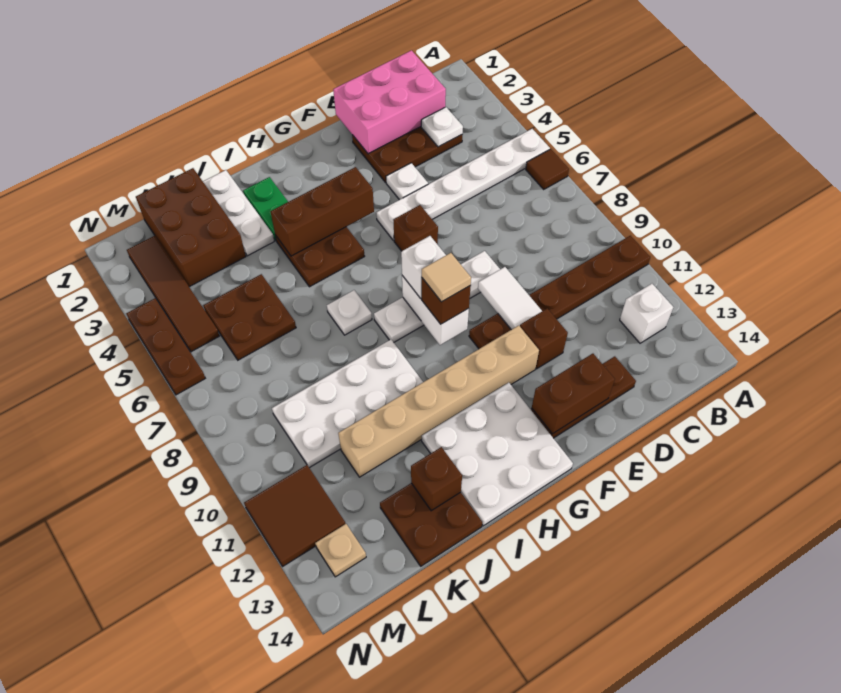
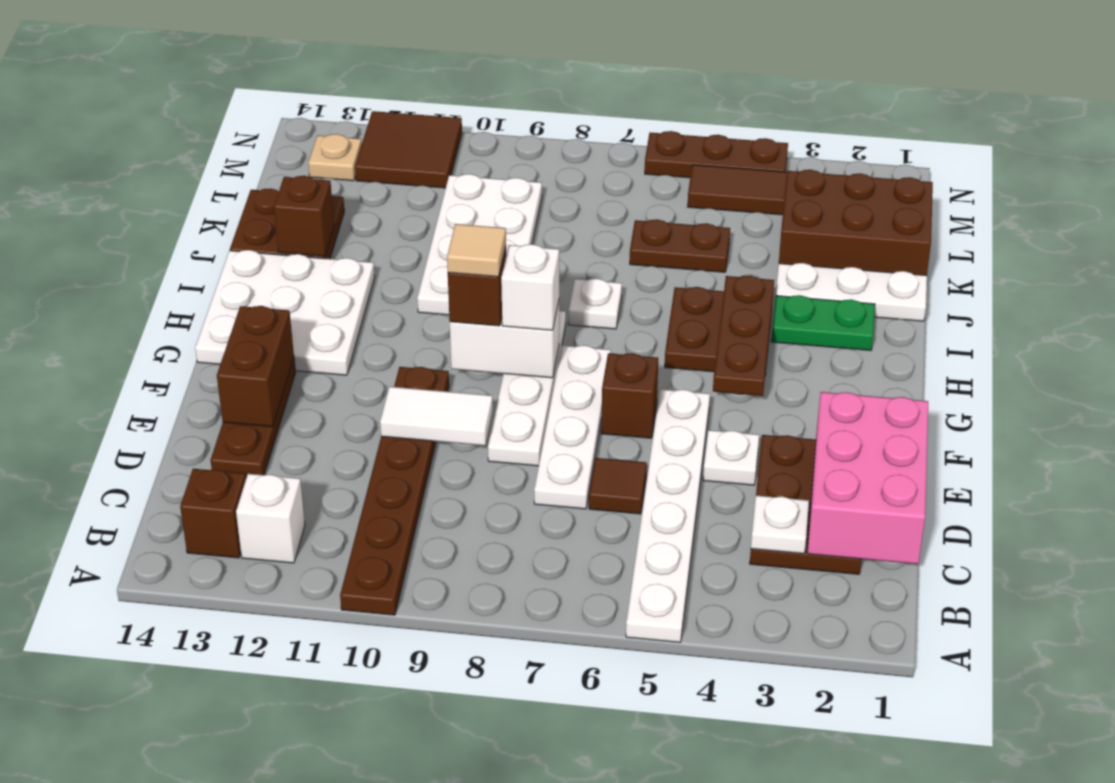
brown 1x1 tile [526,149,569,189] -> brown 1x1 tile moved to [589,458,647,514]
none -> white 1x4 plate [534,345,611,509]
brown 1x1 brick [520,308,568,369] -> brown 1x1 brick moved to [180,469,246,558]
tan 1x6 brick [338,326,539,477] -> none
brown 1x3 brick [271,167,374,256] -> brown 1x3 plate [713,275,774,396]
brown 2x2 plate [203,274,296,360] -> brown 1x2 plate [630,219,730,272]

